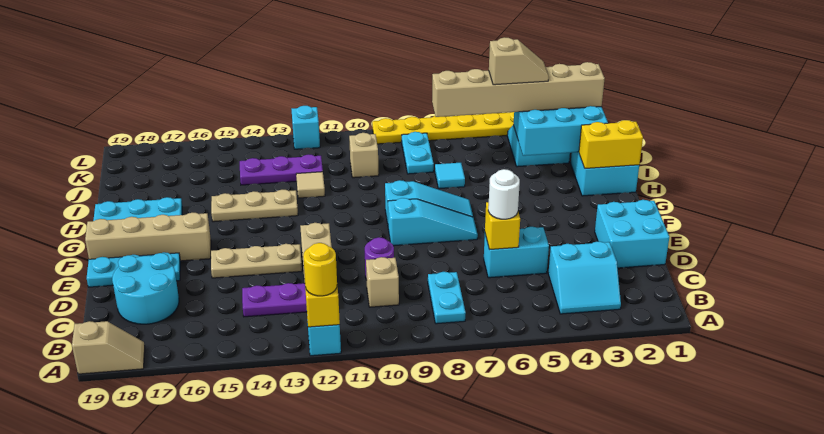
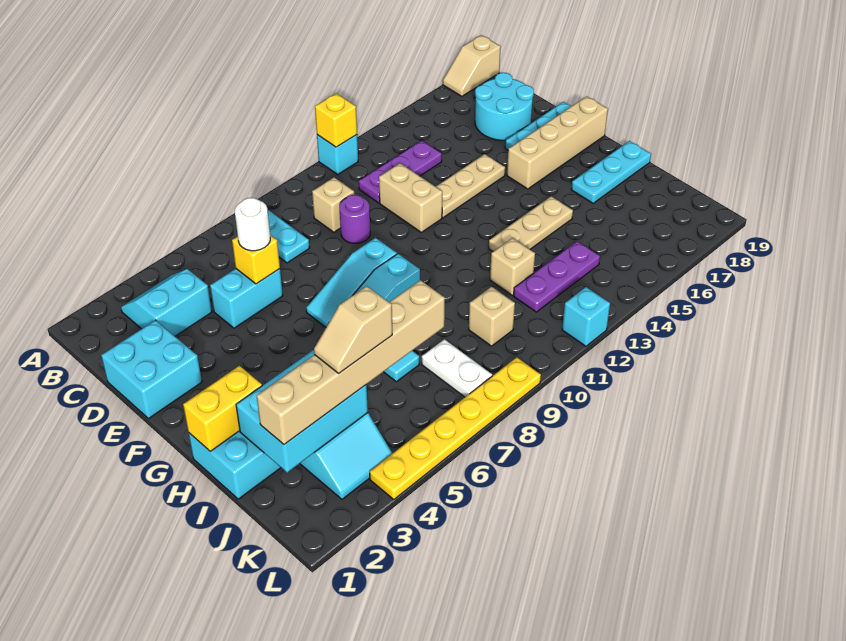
yellow 1x1 round brick [303,243,337,296] -> none
tan 1x1 tile [296,172,325,198] -> tan 1x1 brick [490,238,535,295]
cyan 1x2 plate [402,132,434,174] -> white 1x2 plate [422,339,492,397]

